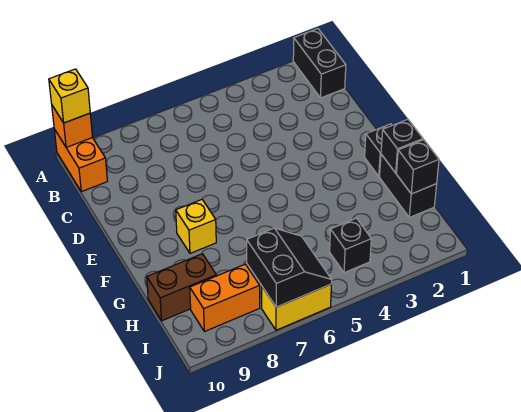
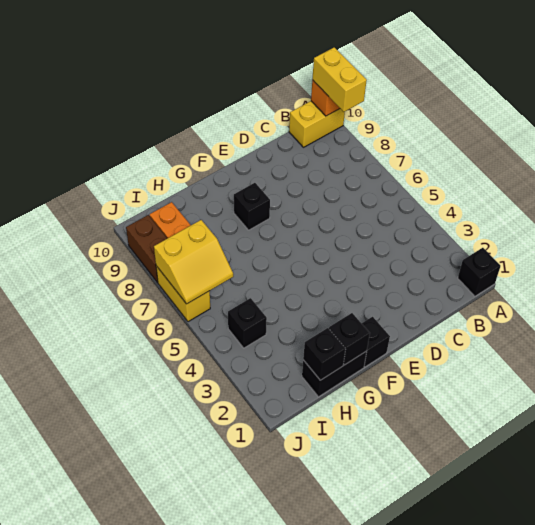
black 1x2 brick [293,29,346,98] -> black 1x1 brick [458,248,500,296]
orange 1x2 brick [54,129,107,192] -> yellow 1x2 brick [289,101,345,147]
yellow 1x1 brick [49,69,90,123] -> yellow 1x2 brick [312,47,367,112]
yellow 1x1 brick [176,200,216,253] -> black 1x1 brick [234,183,270,230]
brown 1x2 brick [147,254,216,321] -> brown 1x2 brick moved to [126,215,167,282]
black 2x2 slope [247,228,332,307] -> yellow 2x2 slope [154,220,233,304]

